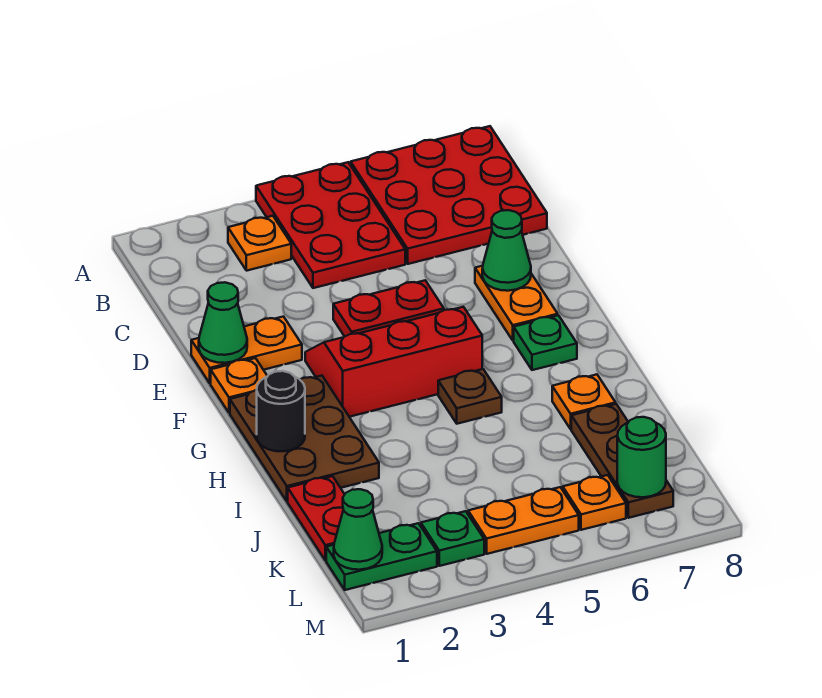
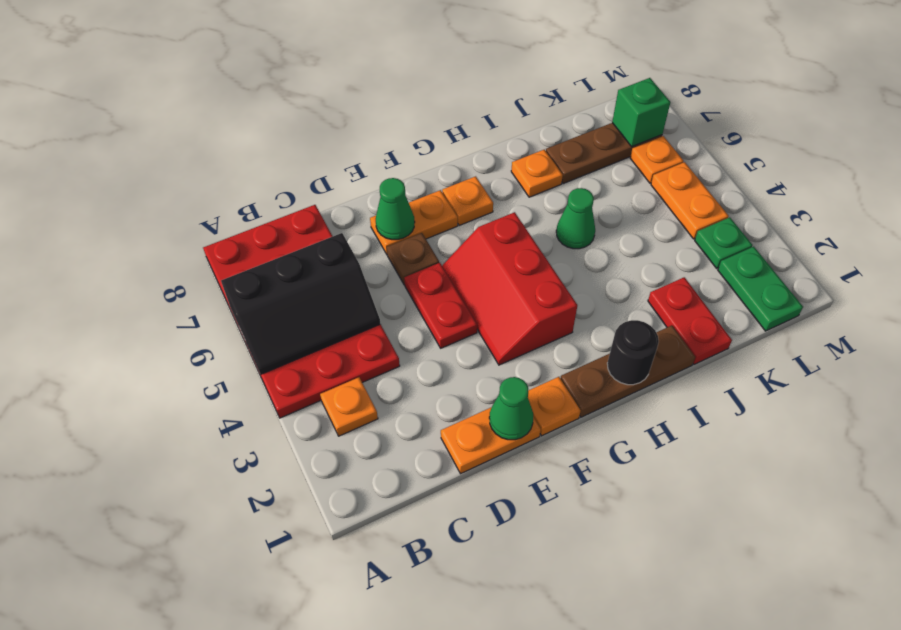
none -> black 2x3 slope [221,233,380,374]
orange 1x2 plate [191,317,302,383] -> orange 1x2 plate turned to [441,408,541,474]
brown 2x3 plate [230,376,379,501] -> brown 1x3 plate [560,325,695,417]
green 1x1 plate [514,315,577,370] -> orange 1x1 plate [442,176,493,225]
brown 1x1 plate [438,369,502,424] -> brown 1x1 plate moved to [387,233,439,285]
red 1x2 plate [288,476,345,561] -> red 1x2 plate turned to [648,277,732,364]
green 1x1 cone [334,489,382,570] -> green 1x1 cone moved to [556,188,595,249]
green 1x1 round brick [617,417,666,497] -> green 1x1 brick [612,78,670,147]

